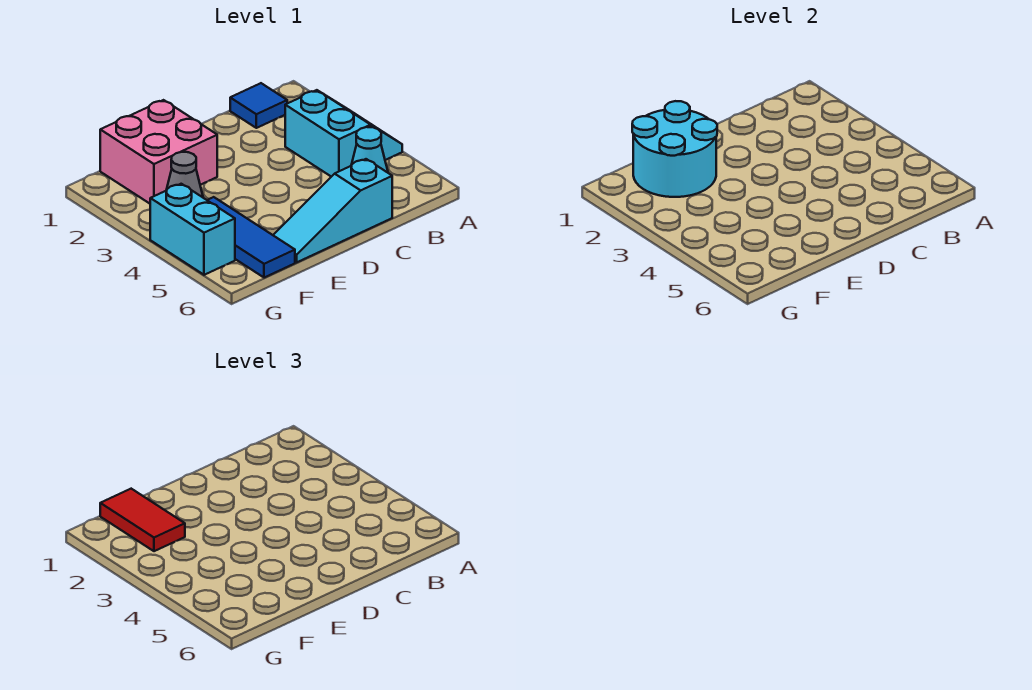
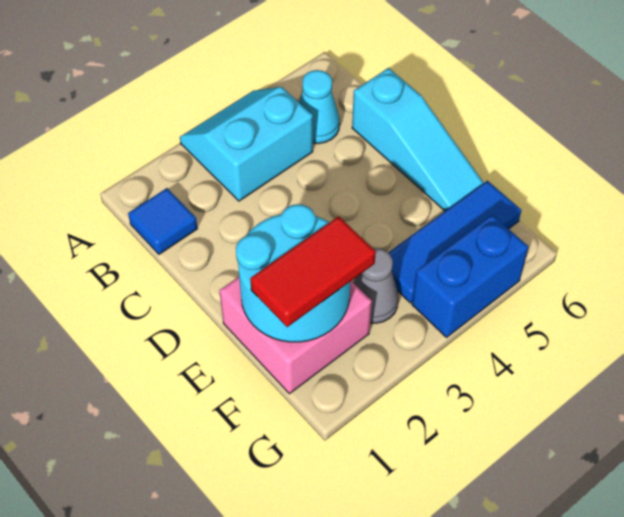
cyan 1x2 brick [150,184,235,275] -> blue 1x2 brick [412,215,529,337]

